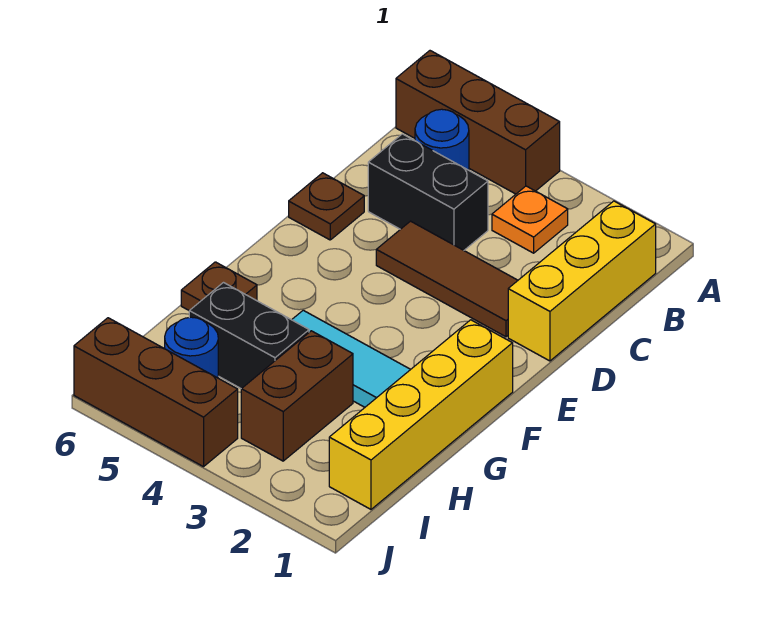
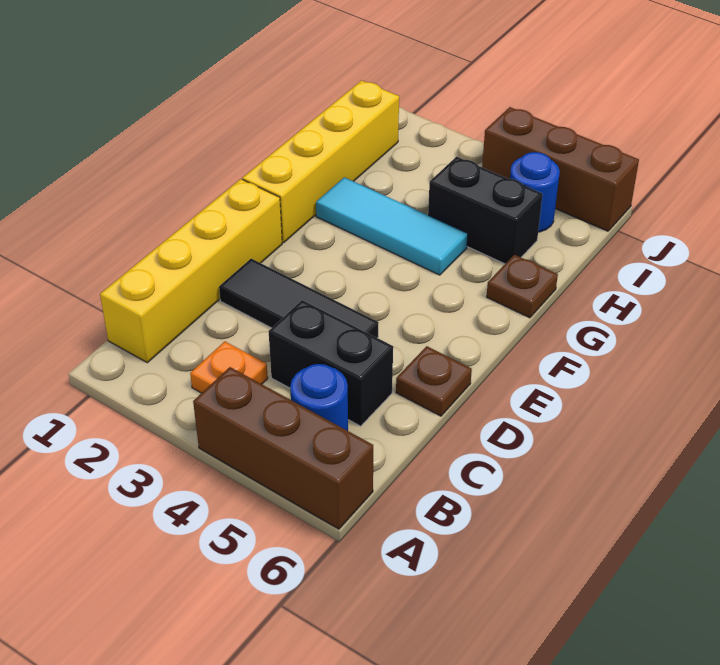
yellow 1x3 brick [508,201,656,361] -> yellow 1x4 brick [100,179,282,363]
brown 1x3 tile [376,221,518,337] -> black 1x3 tile [219,259,379,338]
brown 1x2 brick [241,331,353,461] -> none

